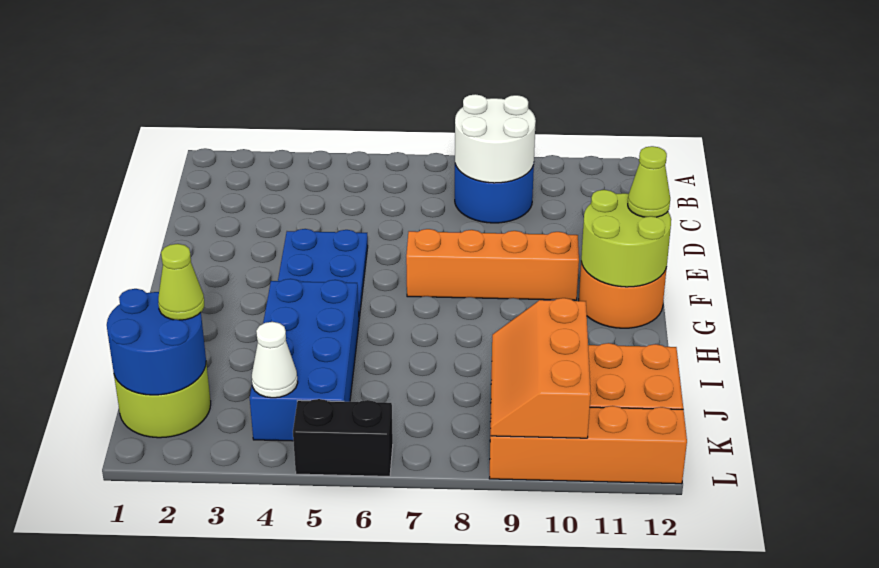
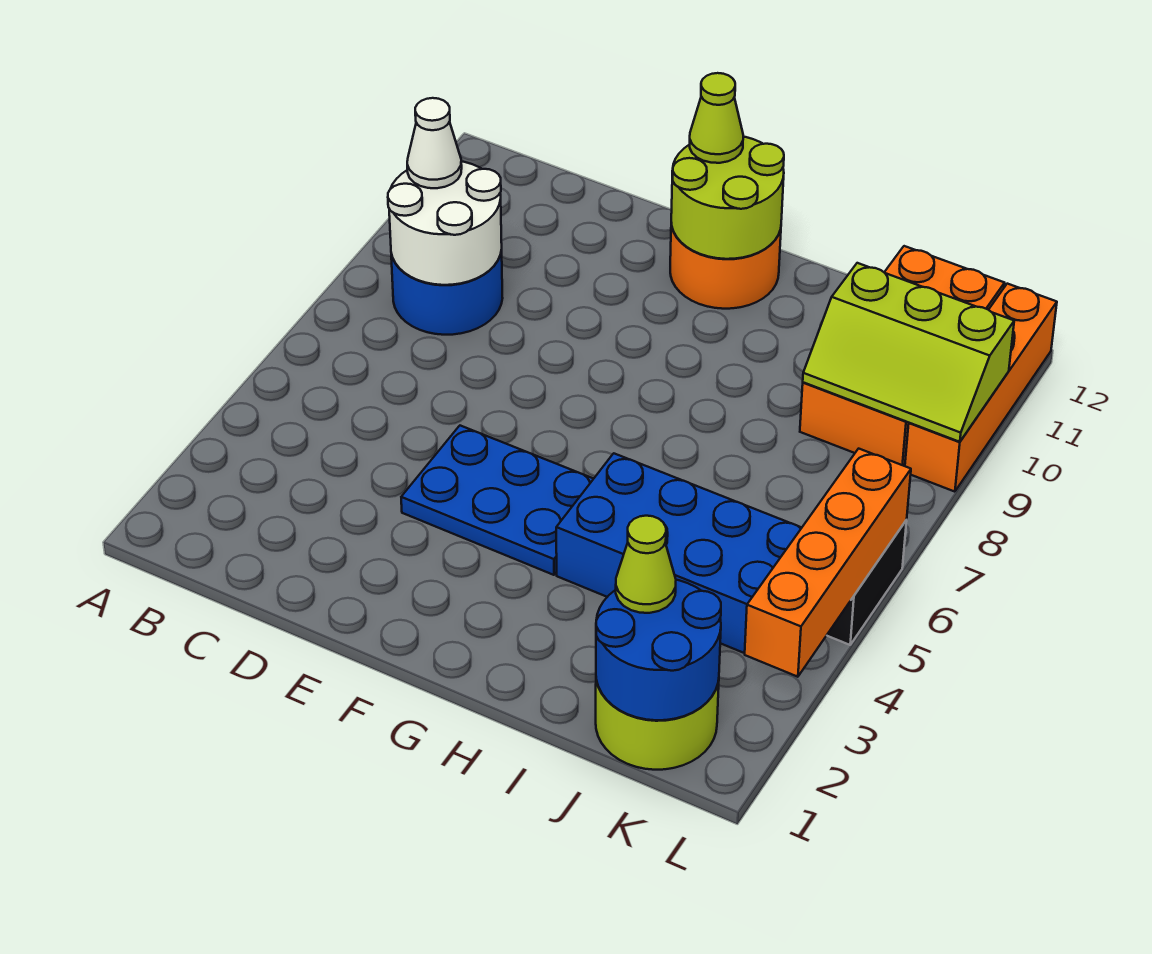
orange 1x4 brick [406,229,579,300] -> orange 1x4 brick moved to [745,449,911,677]
orange 2x3 slope [490,298,591,438] -> lime 2x3 slope [803,263,1014,442]
white 1x1 cone [252,322,298,398] -> white 1x1 cone moved to [407,98,462,188]

